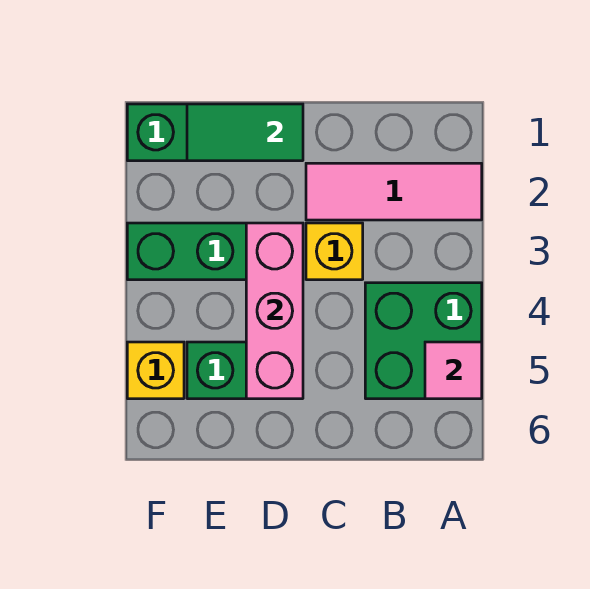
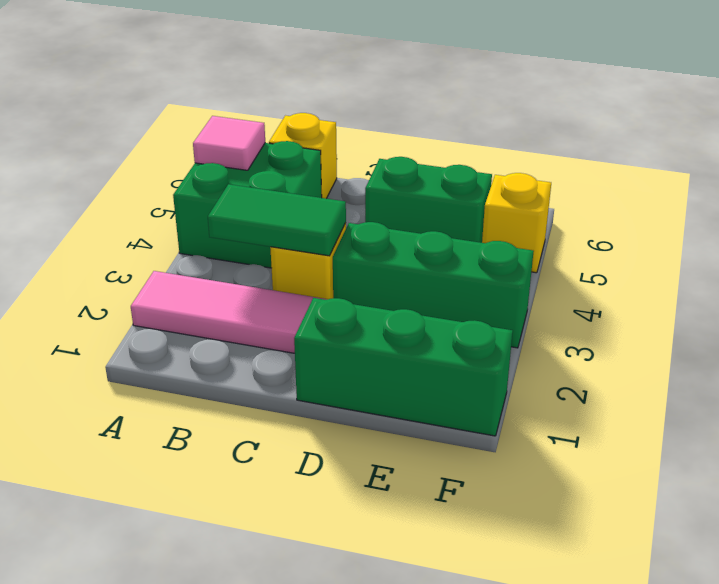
none -> yellow 1x1 brick [269,113,337,199]
green 1x2 tile [187,104,303,161] -> green 1x2 tile moved to [208,184,346,256]
pink 1x3 brick [246,223,303,399] -> none

